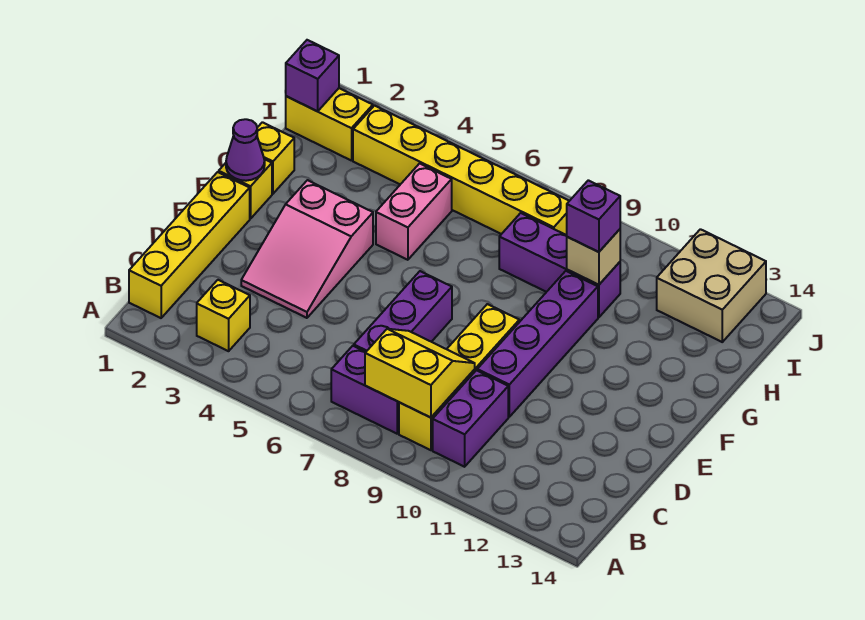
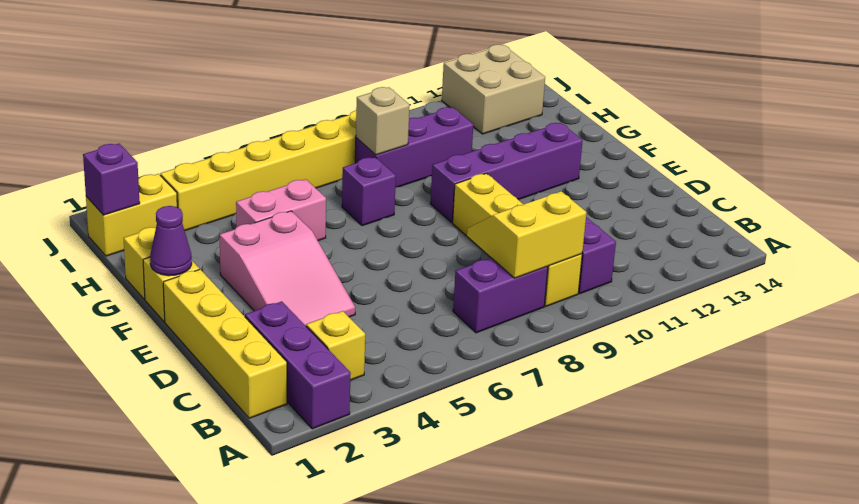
purple 1x3 brick [354,271,452,352] -> purple 1x3 brick moved to [245,301,351,429]
purple 1x4 brick [477,271,598,417] -> purple 1x4 brick turned to [430,123,583,222]
pink 1x2 brick [376,163,452,260] -> pink 1x2 brick turned to [236,179,326,241]
tan 1x1 brick [567,229,620,285] -> tan 1x1 brick moved to [356,87,409,155]
purple 1x1 brick [567,180,620,252] -> purple 1x1 brick moved to [342,157,396,226]

